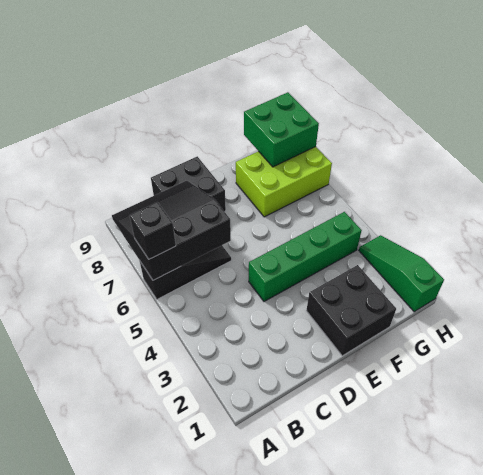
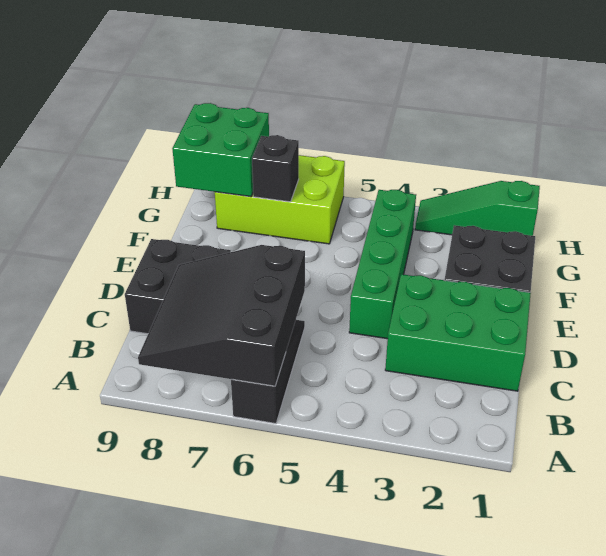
black 1x1 brick [130,202,176,259] -> black 1x1 brick moved to [252,135,299,202]
none -> green 2x3 brick [385,274,531,391]
lime 2x3 brick [236,147,332,217] -> lime 2x3 brick turned to [215,155,345,244]

